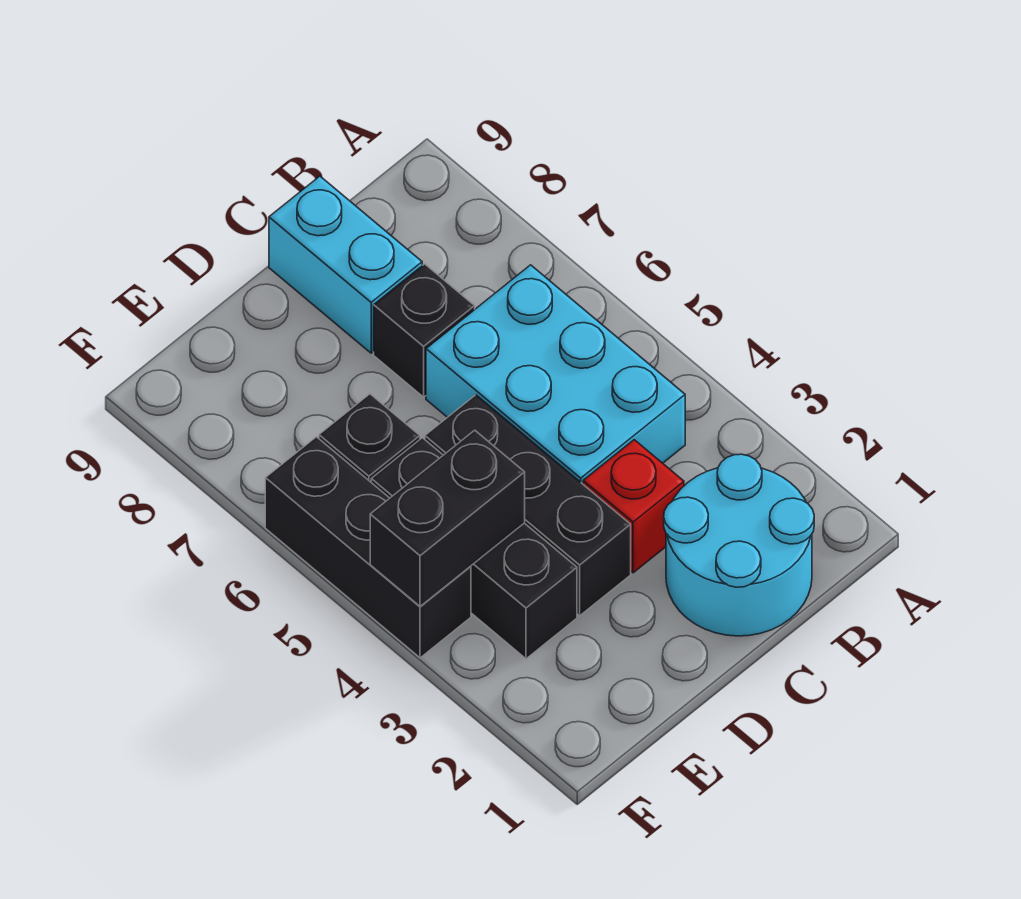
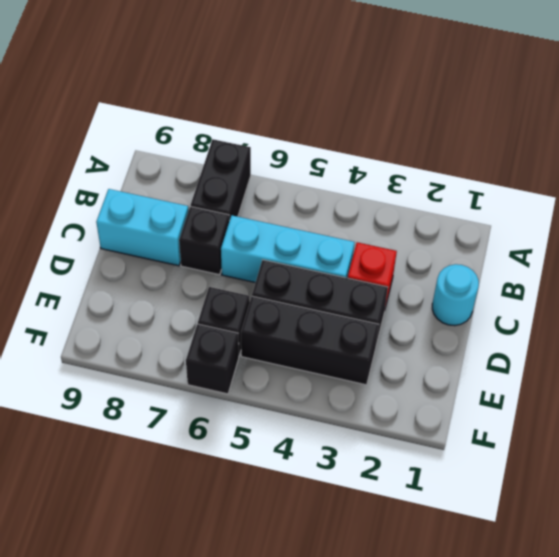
cyan 2x2 round brick [664,454,814,636] -> cyan 1x1 round brick [432,264,479,326]
cyan 2x3 brick [426,265,685,484] -> cyan 1x3 brick [221,215,354,283]
black 1x2 brick [370,430,525,606] -> black 1x2 brick moved to [191,139,251,220]
black 1x3 brick [265,437,471,658] -> black 1x1 brick [186,324,239,394]

